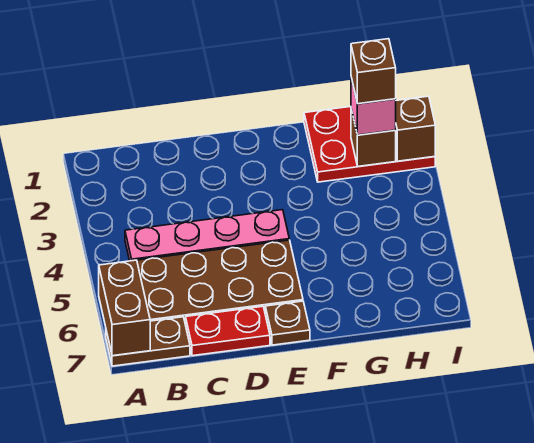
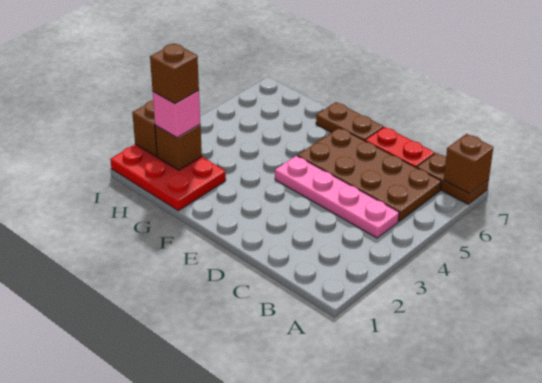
brown 1x2 brick [99,260,150,356] -> brown 1x1 brick [444,134,493,194]
brown 1x1 plate [265,301,310,345] -> brown 1x2 plate [316,102,383,141]

